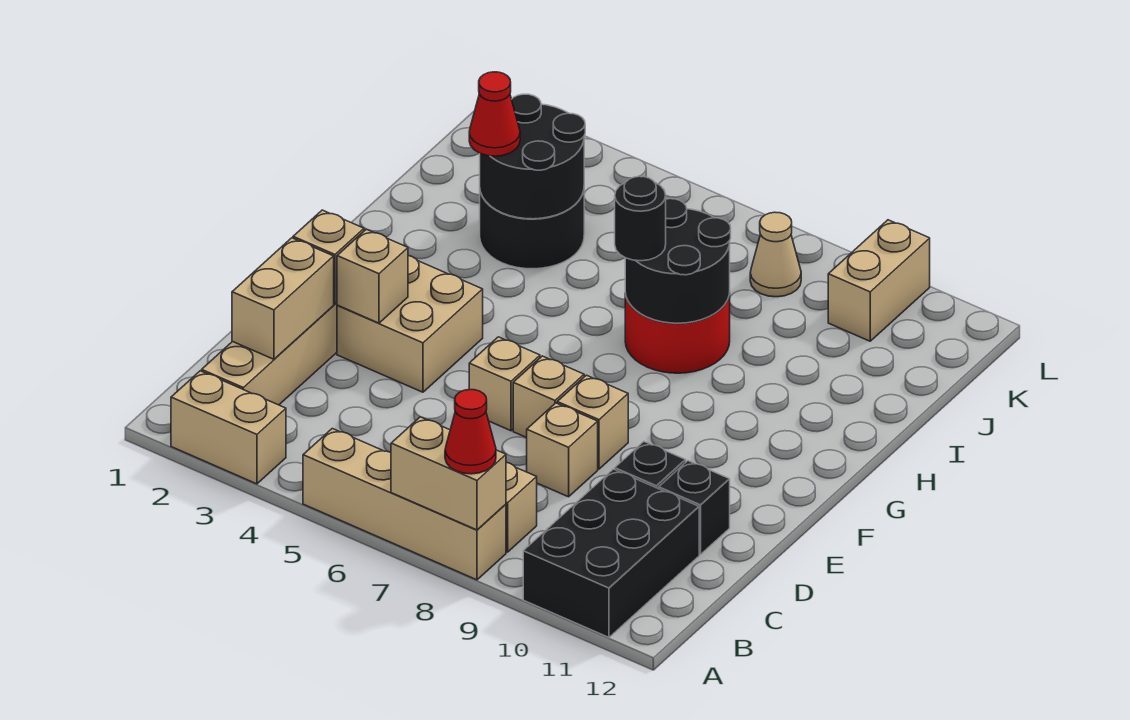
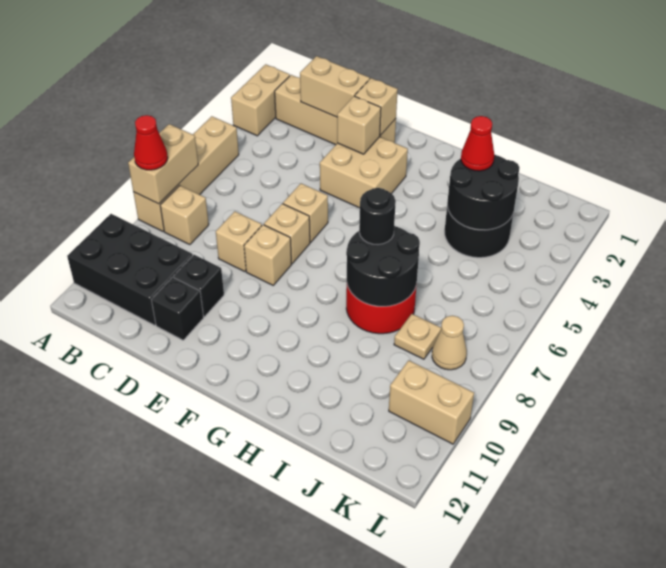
none -> tan 1x1 plate [394,314,441,359]

